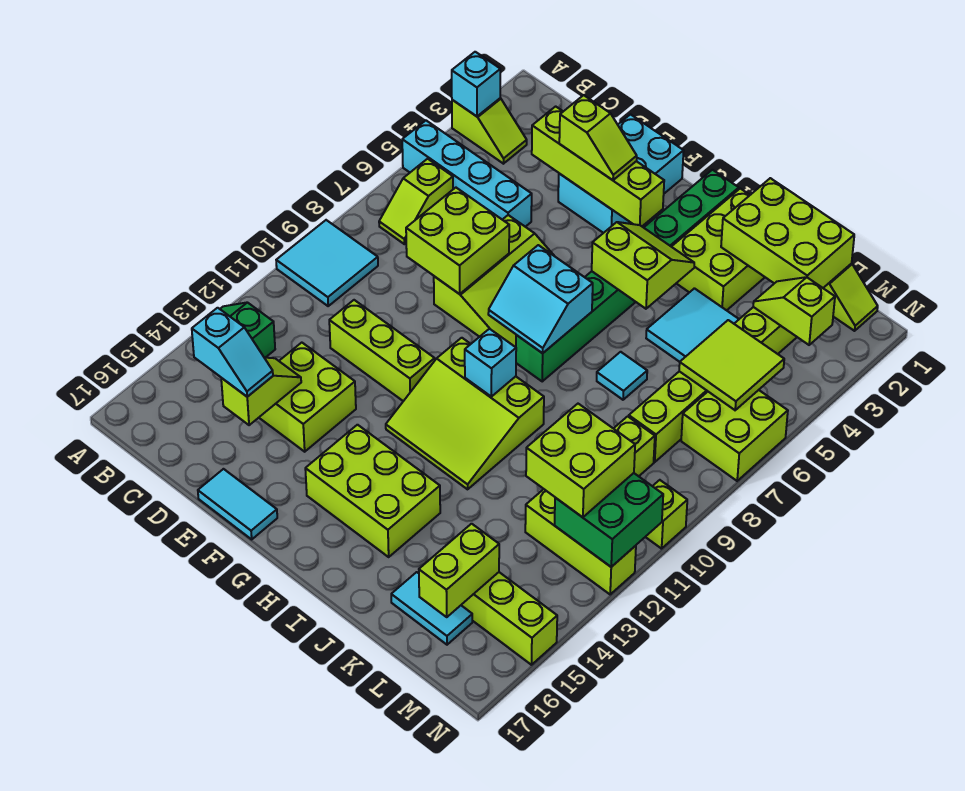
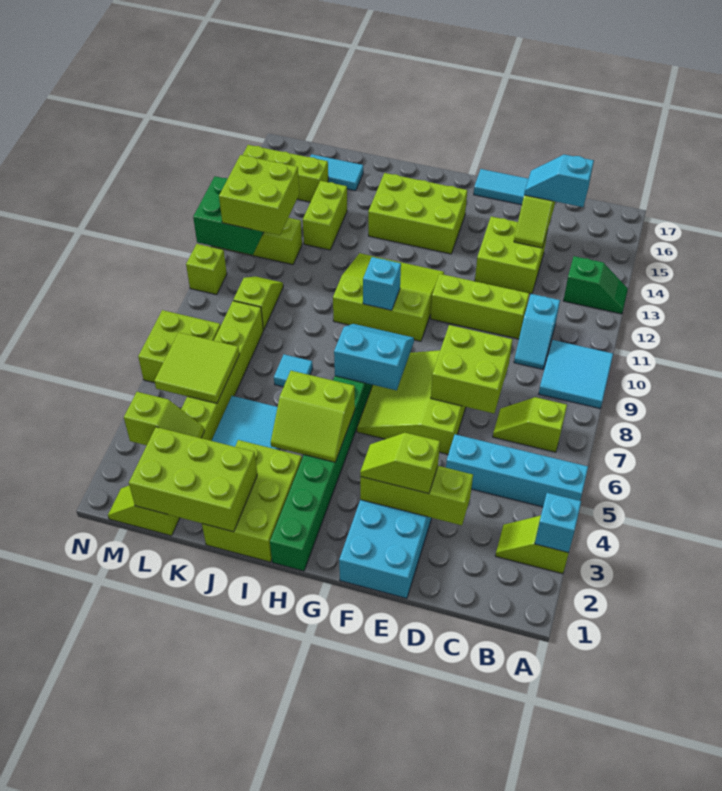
lime 1x2 slope [379,159,453,244] -> lime 1x2 slope turned to [493,397,567,452]
none -> cyan 1x2 slope [514,294,560,369]
lime 1x4 brick [532,106,664,226] -> lime 1x3 brick [360,466,473,525]
lime 1x2 brick [419,524,499,617] -> lime 1x2 brick moved to [303,181,347,250]

